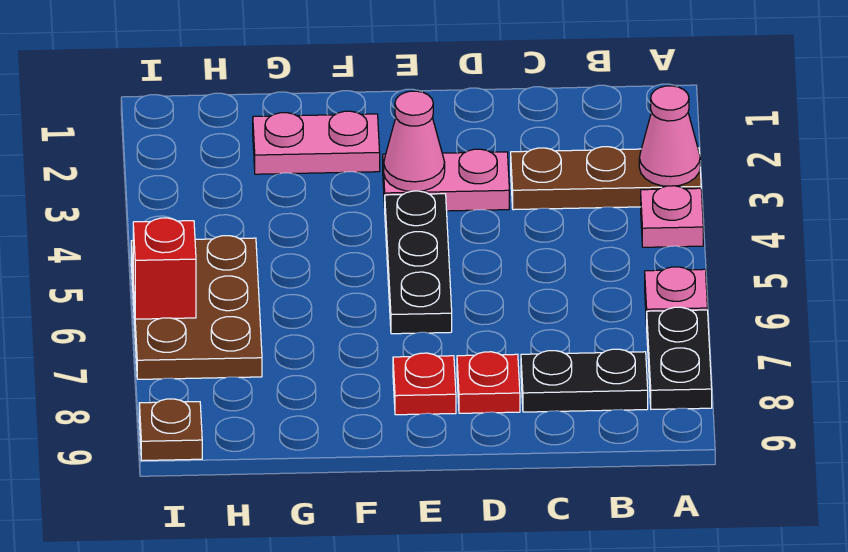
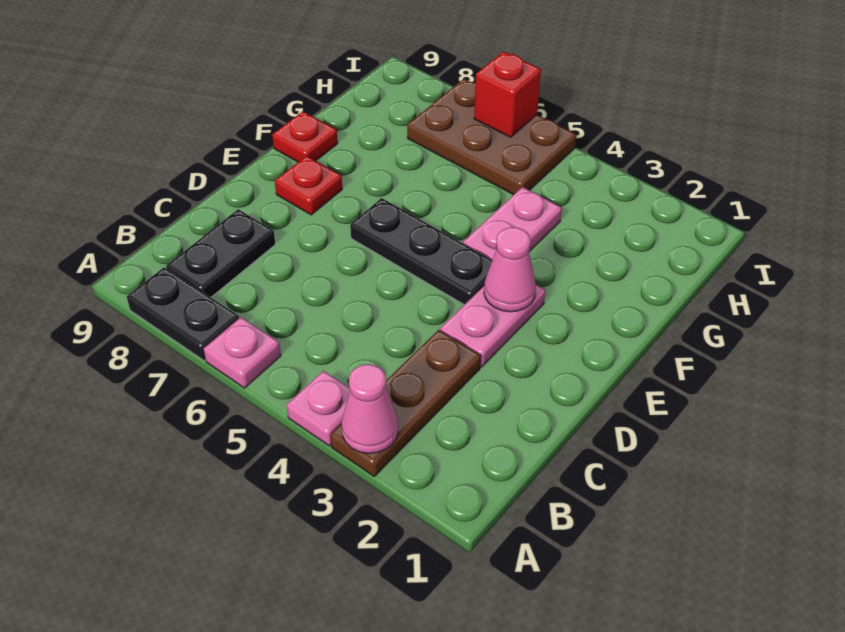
red 1x1 plate [457,352,520,413] -> red 1x1 plate moved to [272,112,338,162]
pink 1x2 plate [253,111,380,174] -> pink 1x2 plate moved to [463,187,562,260]
brown 1x1 plate [139,399,202,461] -> none

